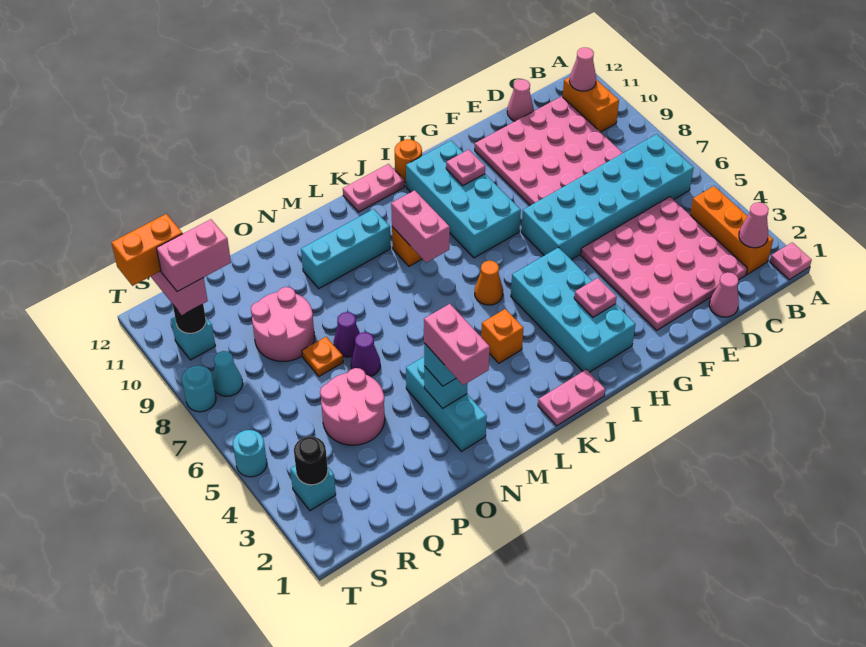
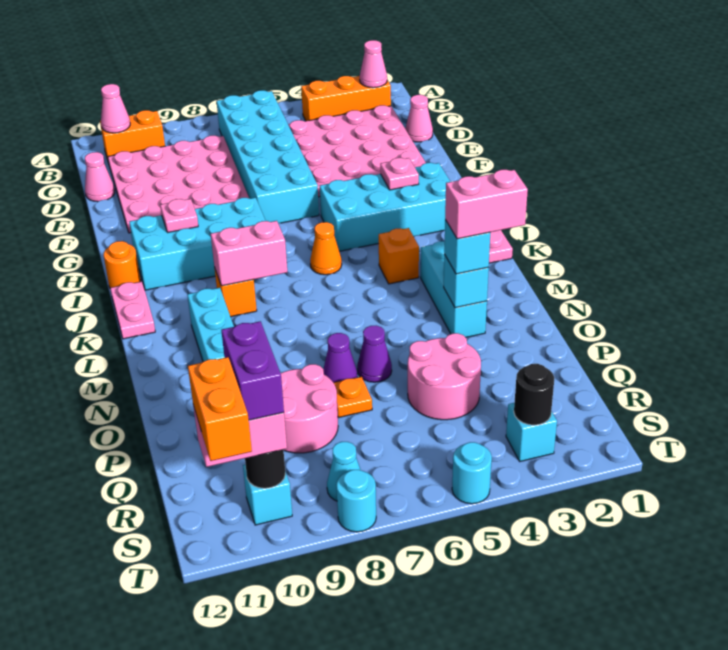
pink 1x1 plate [770,242,812,280] -> none
cyan 1x3 brick [406,357,487,451] -> cyan 1x3 brick turned to [421,241,487,337]
pink 1x2 brick [156,219,231,292] -> purple 1x2 brick [221,321,284,420]

